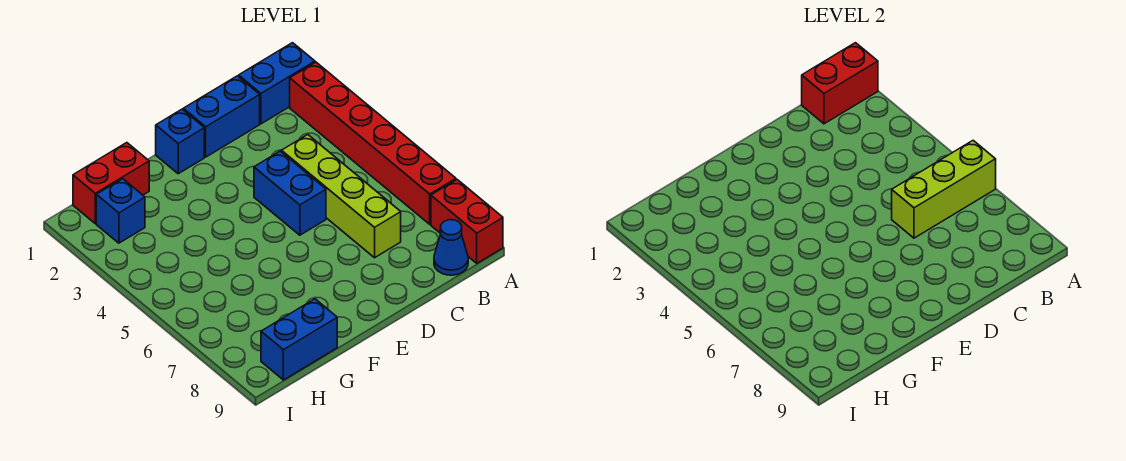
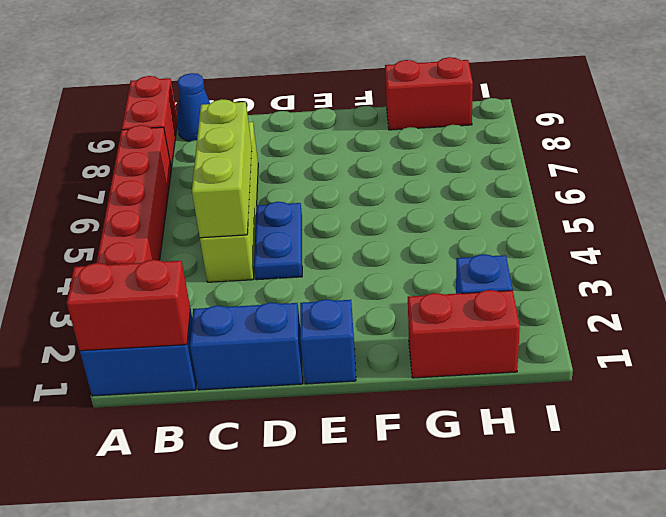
lime 1x3 brick [892,141,996,238] -> lime 1x3 brick turned to [192,99,252,238]
blue 1x2 brick [254,151,326,235] -> blue 1x2 plate [254,202,302,280]
blue 1x2 brick [261,299,337,380] -> red 1x2 brick [385,57,473,130]

